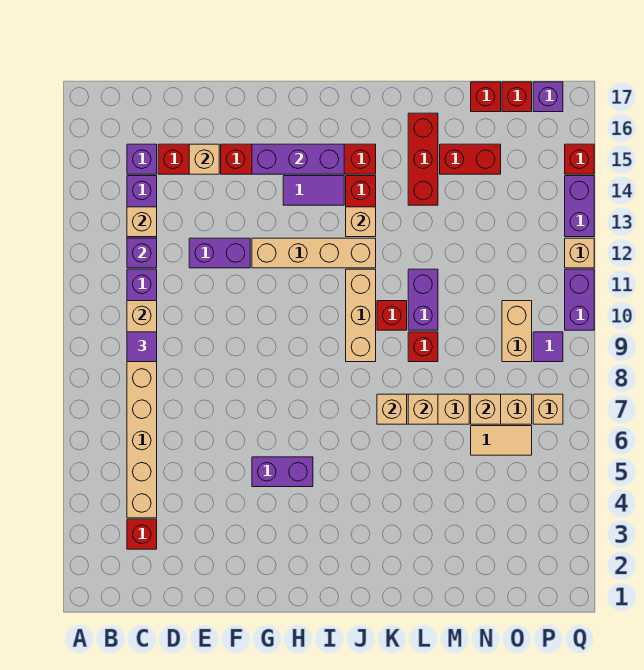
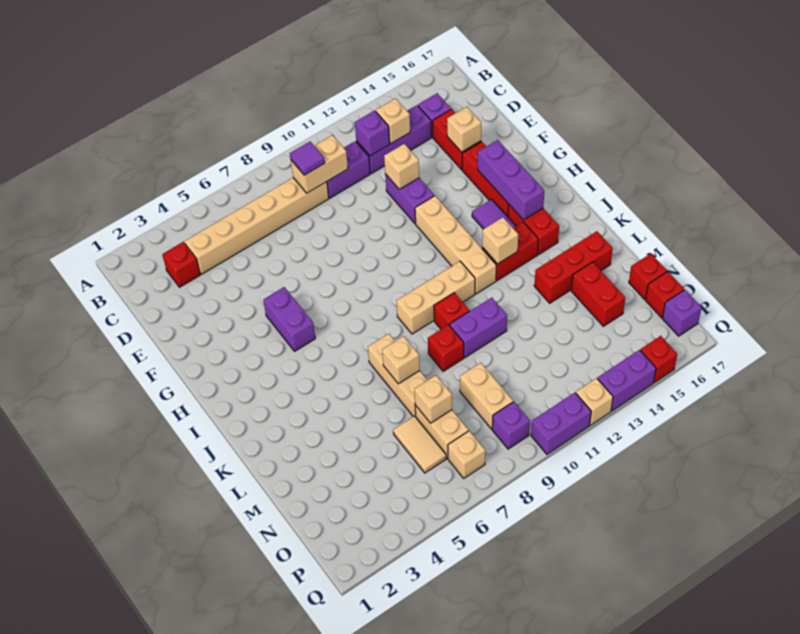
tan 1x1 brick [377,394,407,424] -> tan 1x1 brick moved to [384,144,419,189]
tan 1x2 brick [502,301,532,362] -> tan 1x2 brick turned to [460,363,513,429]
purple 1x1 tile [533,332,563,362] -> purple 1x1 brick [492,402,530,449]

